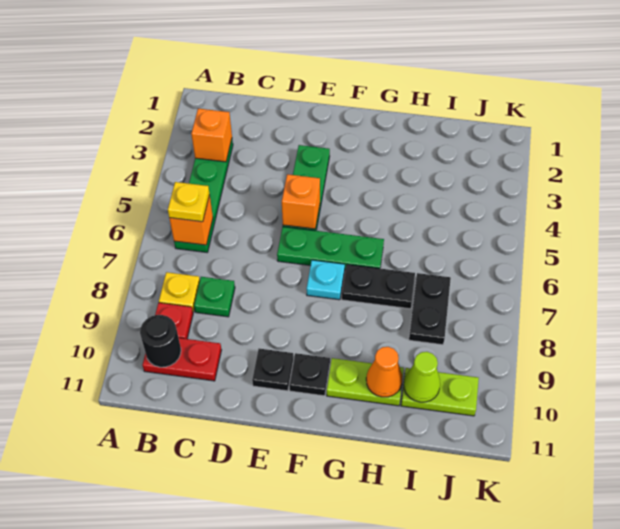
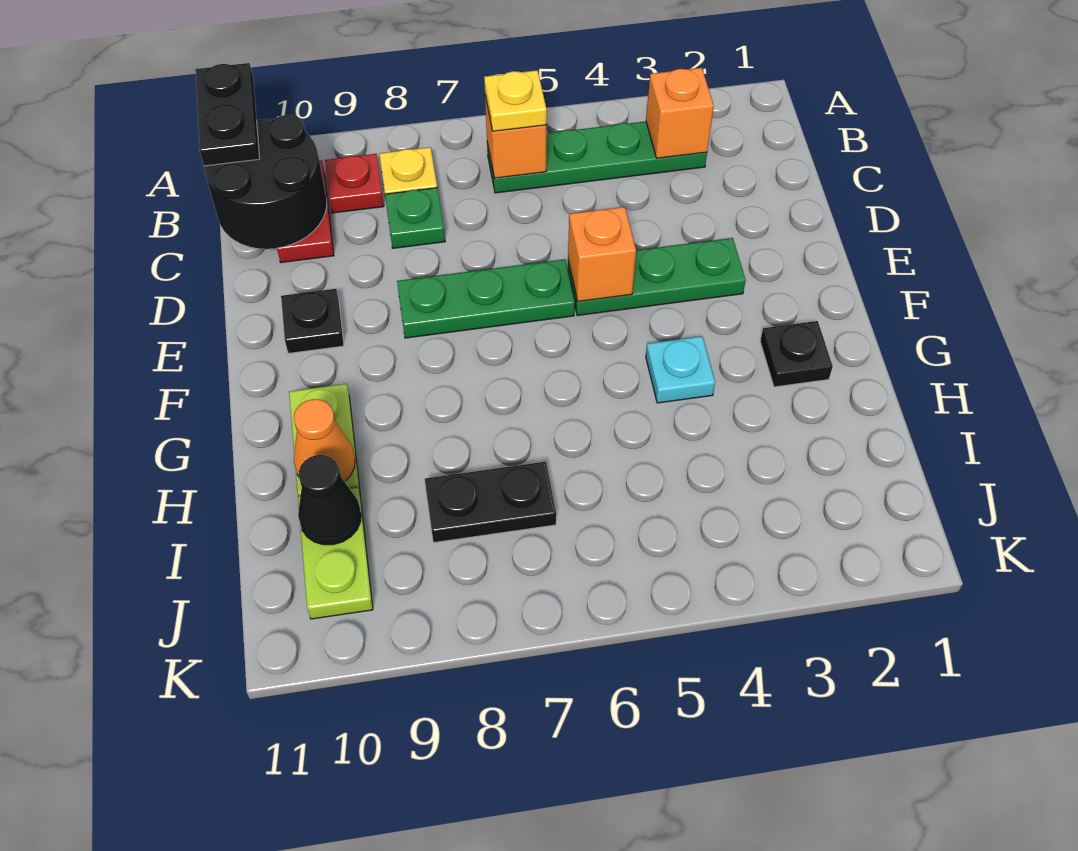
black 1x1 round brick [140,315,181,367] -> black 2x2 round brick [204,115,327,249]
green 1x3 plate [277,227,384,270] -> green 1x3 plate turned to [397,259,575,338]
cyan 1x1 plate [307,260,345,300] -> cyan 1x1 plate moved to [646,336,715,403]
black 1x1 plate [289,353,330,396] -> black 1x1 plate moved to [760,321,833,387]
black 1x2 plate [342,264,415,309] -> black 1x2 plate moved to [195,63,260,166]
lime 1x1 cone [404,352,440,402] -> black 1x1 cone [298,455,361,545]

